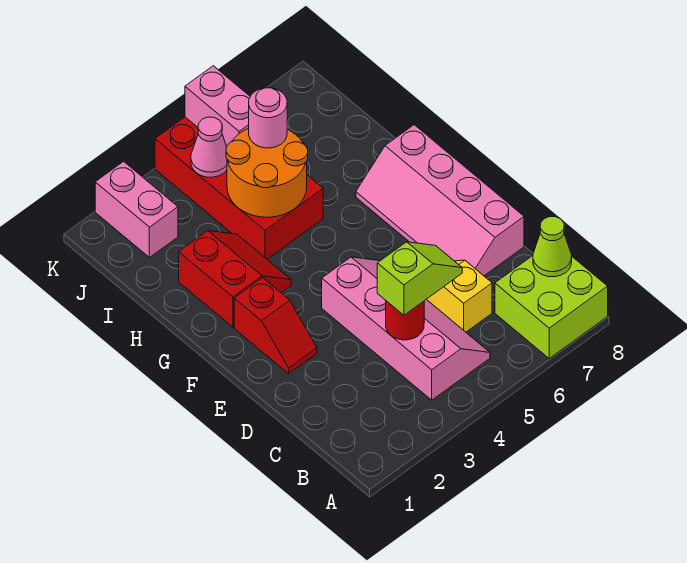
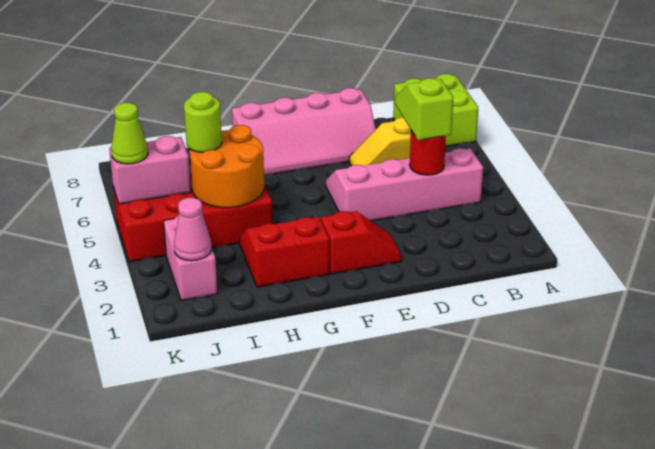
lime 1x1 cone [533,217,572,277] -> lime 1x1 cone moved to [111,103,148,164]
pink 1x1 round brick [249,88,287,148] -> lime 1x1 round brick [184,92,222,152]
pink 1x2 brick [95,161,178,257] -> pink 1x2 brick turned to [164,216,217,301]
pink 1x1 cone [191,117,227,177] -> pink 1x1 cone moved to [174,198,212,261]

